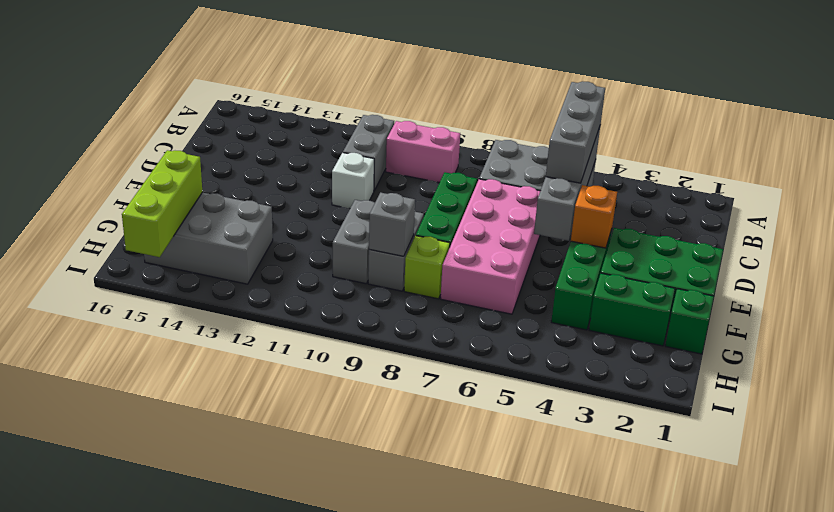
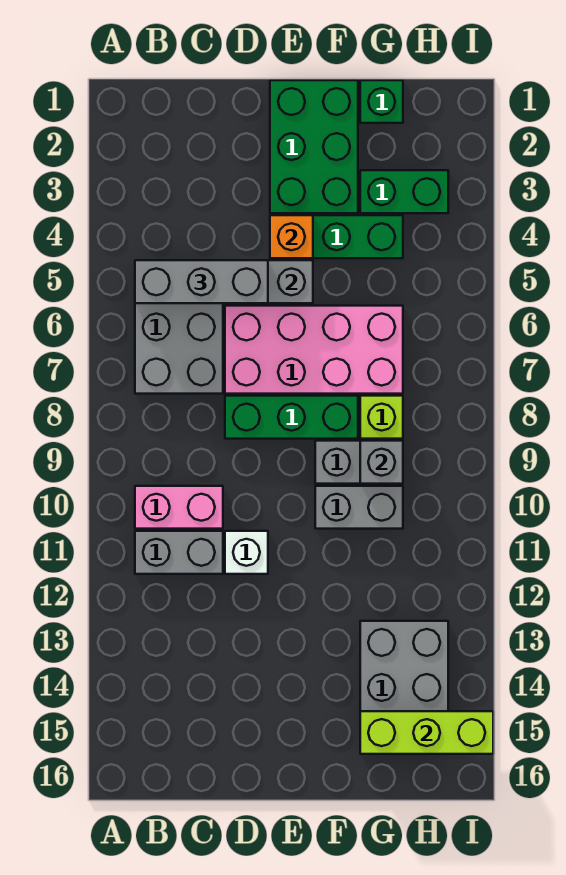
pink 1x2 brick [386,121,460,183] -> pink 1x2 brick turned to [135,486,223,529]
green 1x2 brick [589,273,675,346] -> green 1x2 brick turned to [360,170,448,213]

